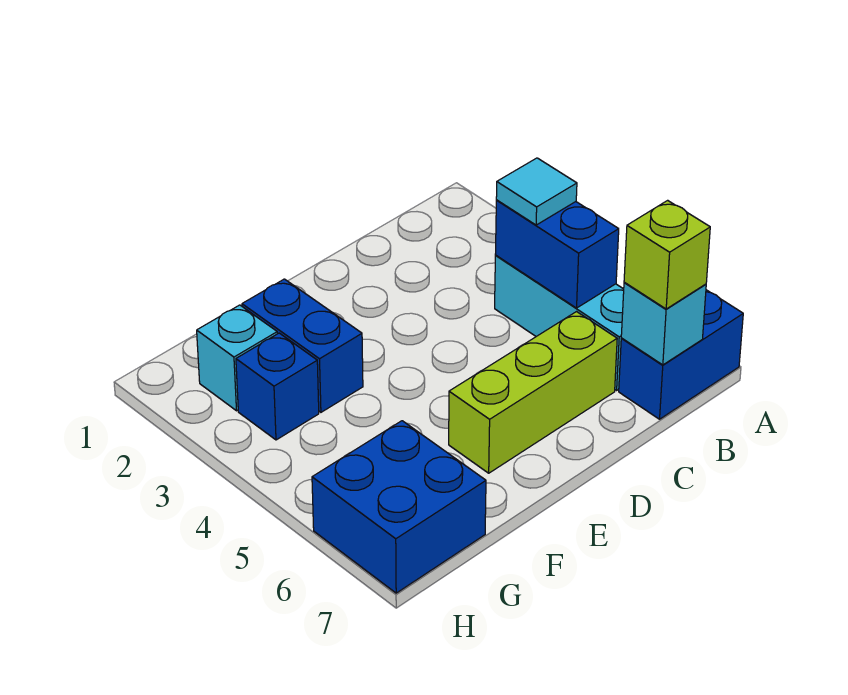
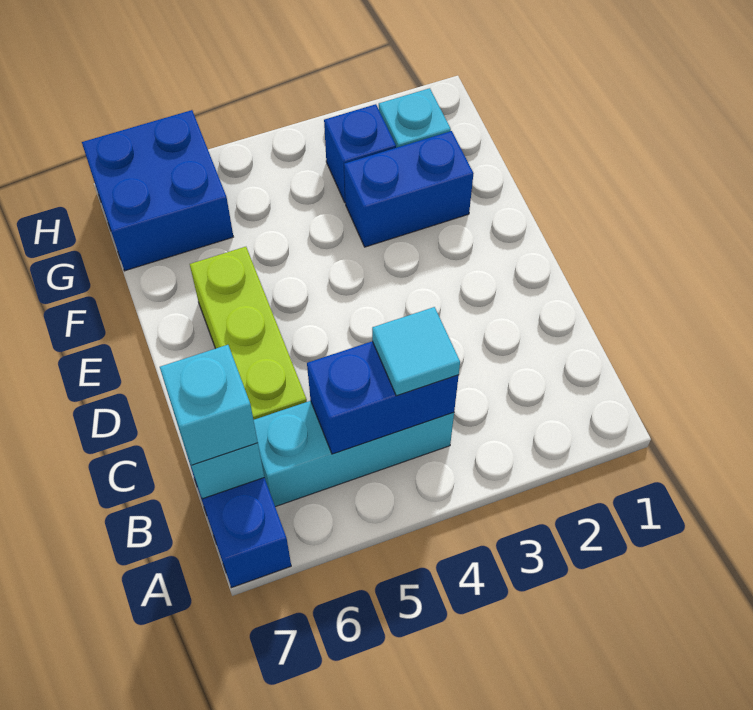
lime 1x1 brick [624,200,710,309] -> cyan 1x1 brick [160,345,258,465]

